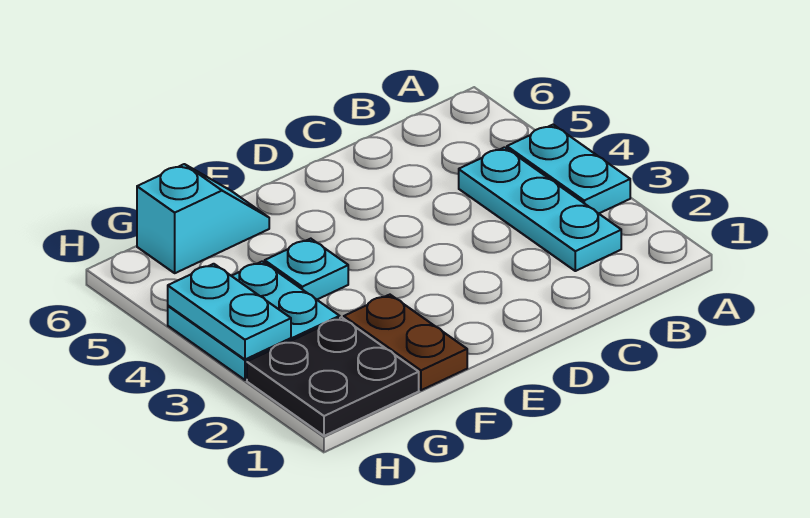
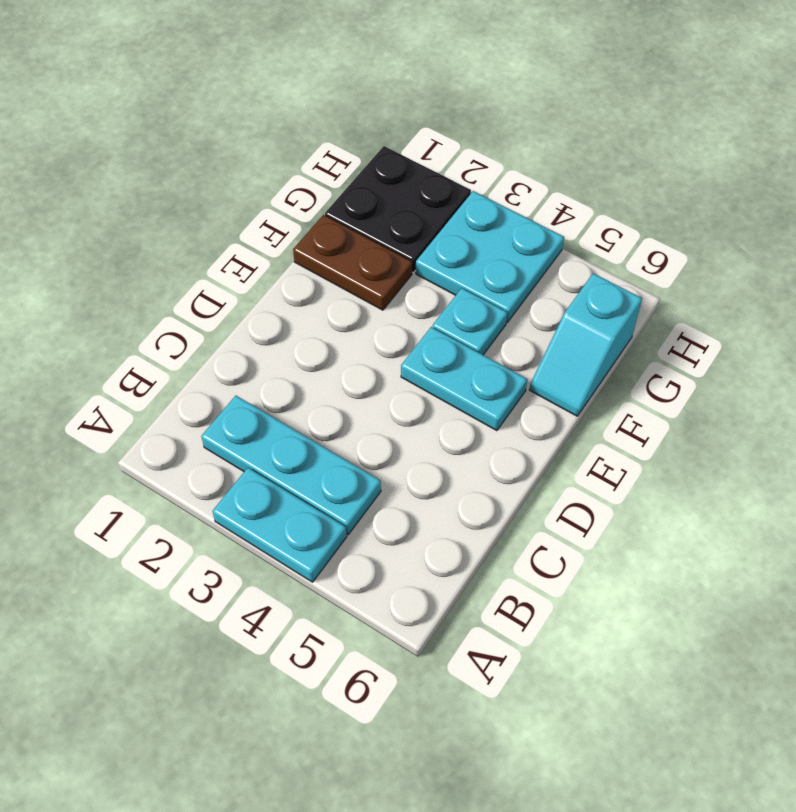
cyan 1x2 plate [168,264,291,359] -> cyan 1x2 plate moved to [401,327,527,431]

